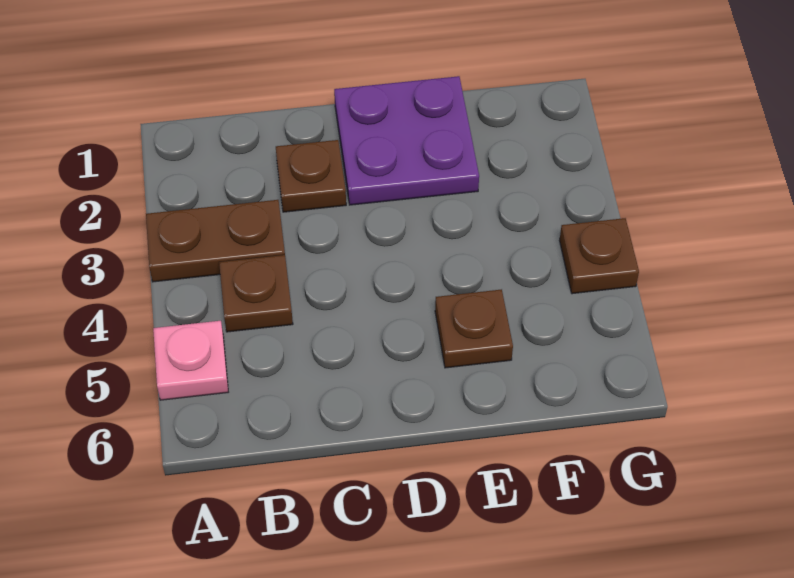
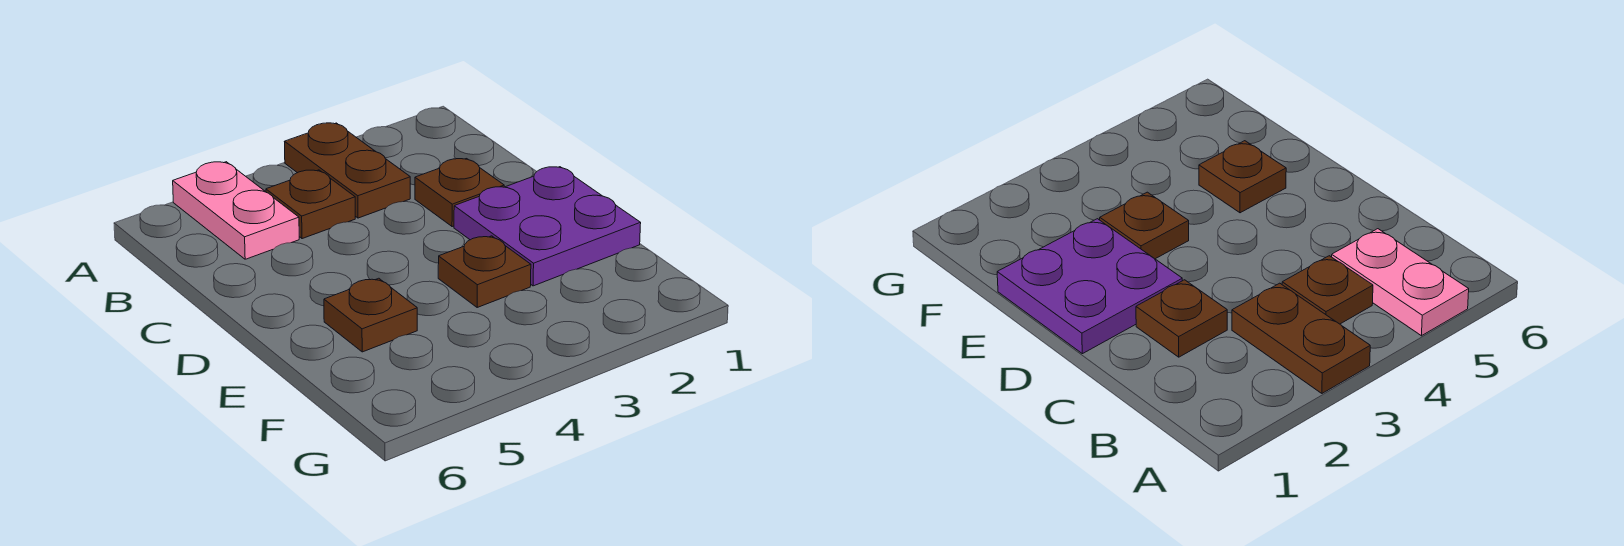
pink 1x1 plate [153,321,228,400] -> pink 1x2 plate [173,162,299,259]
brown 1x1 plate [560,218,639,294] -> brown 1x1 plate moved to [438,236,531,308]

